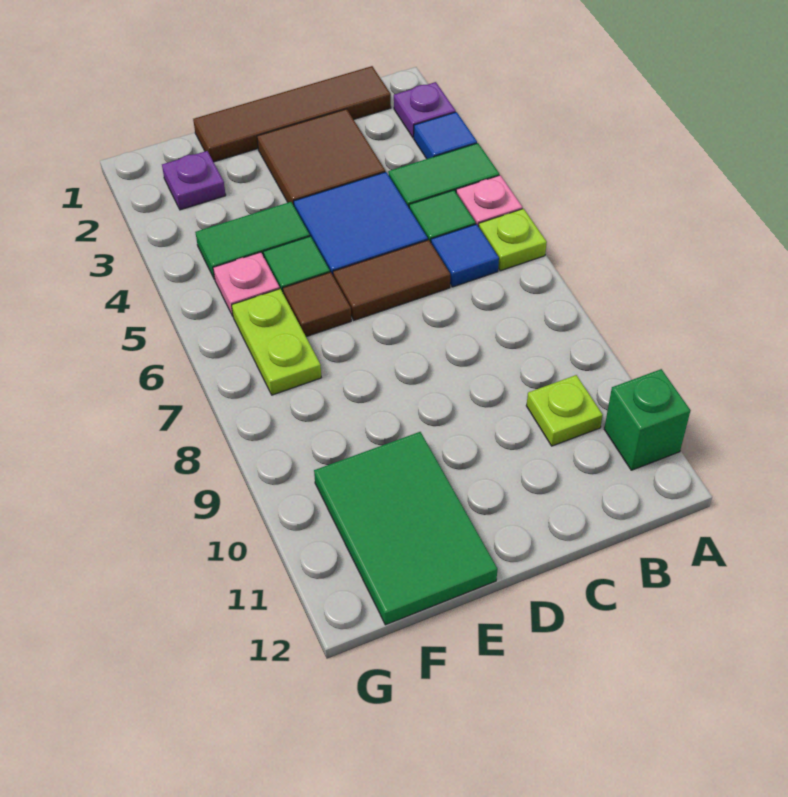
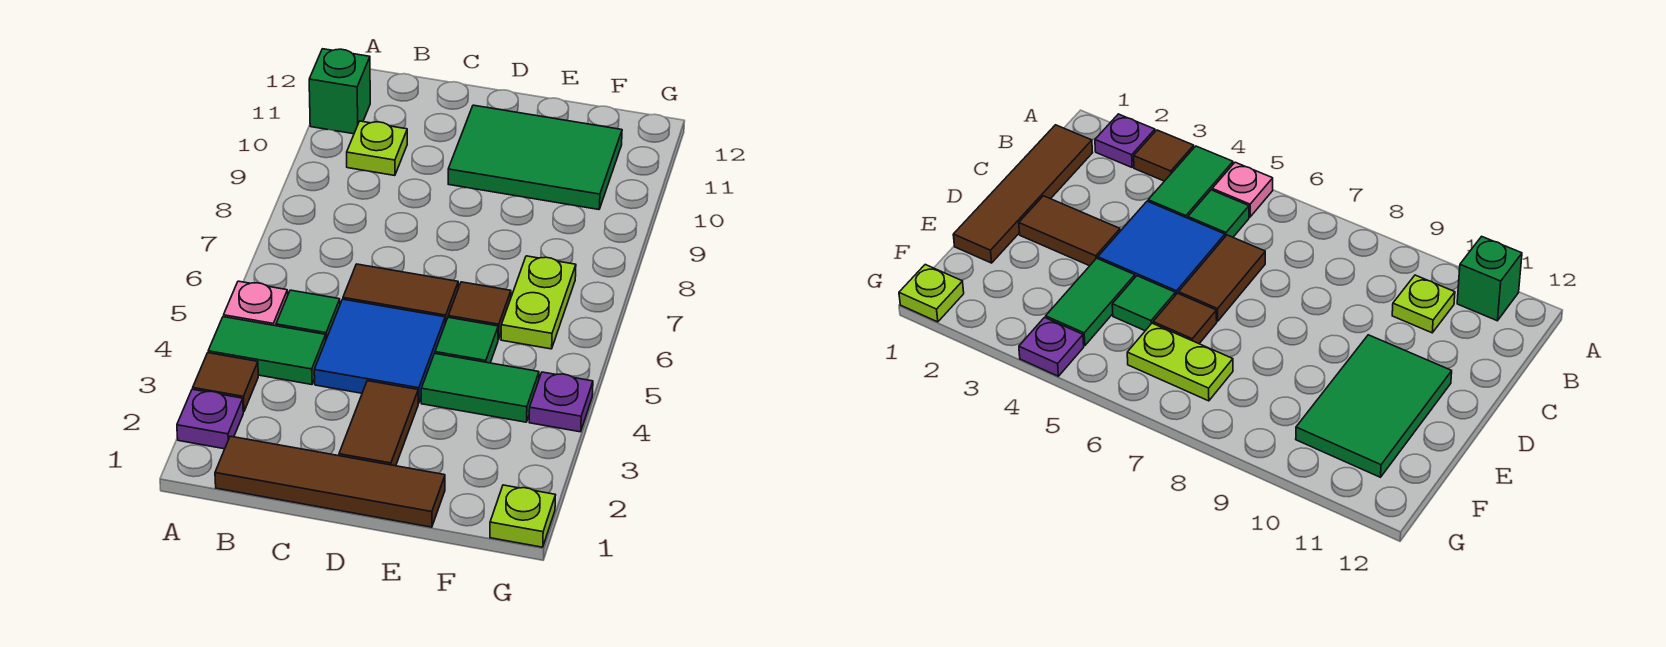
blue 1x1 tile [414,112,477,159] -> brown 1x1 tile [193,353,258,412]
lime 1x1 plate [479,209,547,271] -> lime 1x1 plate moved to [490,485,555,547]
blue 1x1 tile [431,224,499,287] -> none
brown 2x2 tile [257,109,385,206] -> brown 1x2 tile [339,381,418,466]
green 2x3 tile [314,432,497,625] -> green 2x3 tile turned to [448,105,622,210]
purple 1x1 plate [162,151,226,210] -> purple 1x1 plate moved to [529,372,593,432]
pink 1x1 plate [213,252,280,316] -> none

